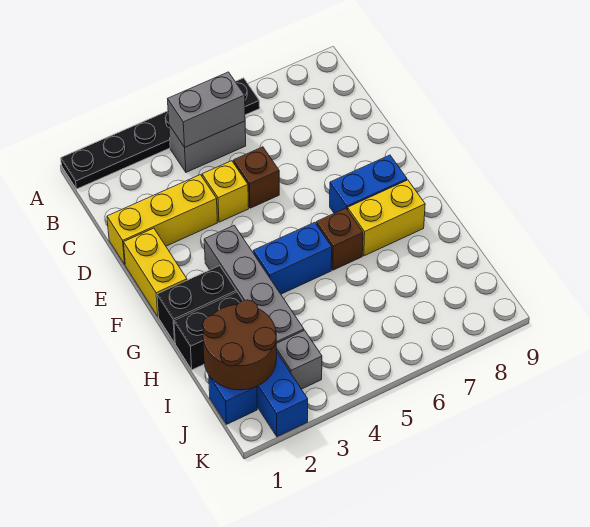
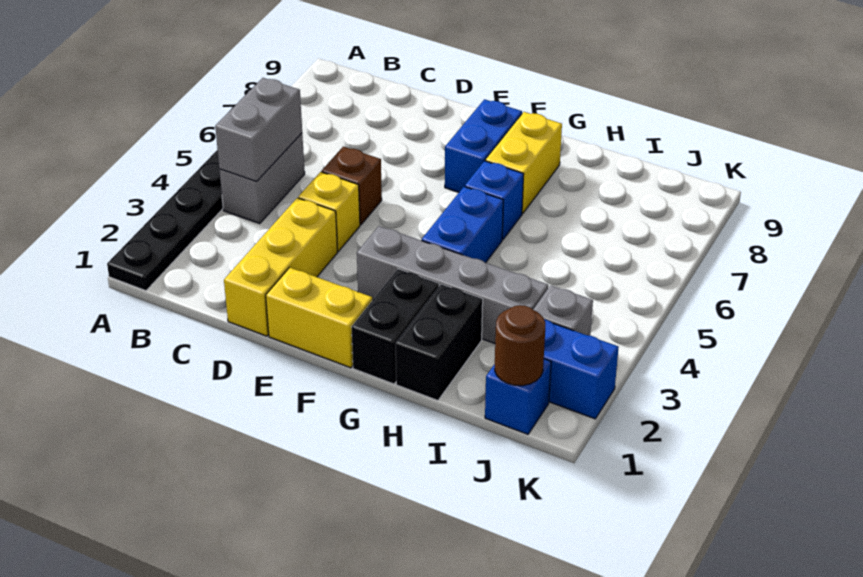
brown 1x1 brick [316,208,363,270] -> blue 1x1 brick [465,161,524,240]
brown 2x2 round brick [203,300,277,390] -> brown 1x1 round brick [495,305,545,386]

